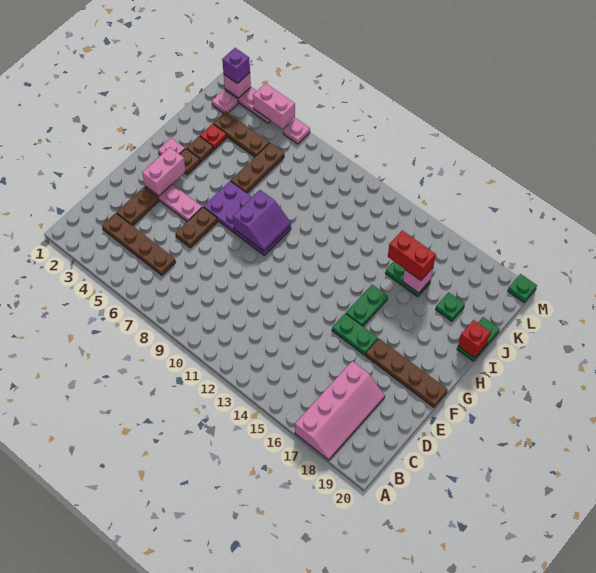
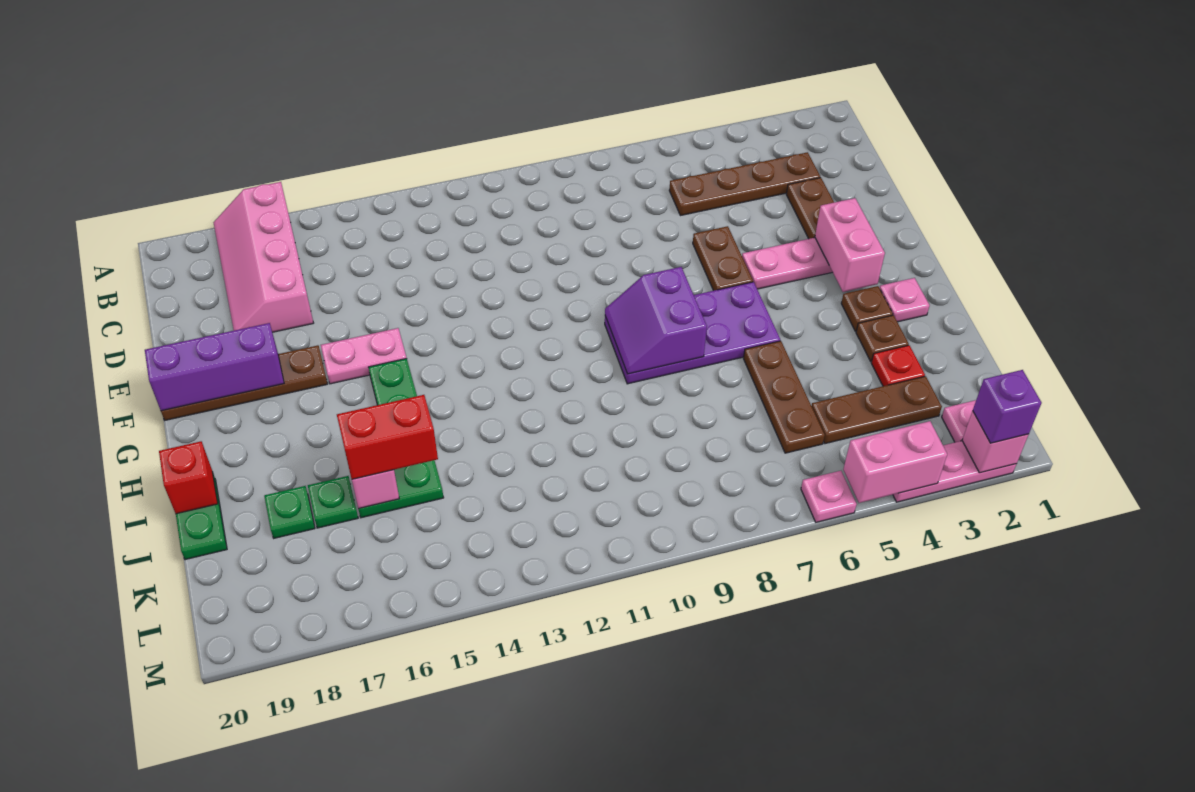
green 1x2 plate [332,313,378,355] -> pink 1x2 plate [321,328,407,384]
none -> purple 1x3 brick [145,323,284,411]
green 1x1 plate [508,274,537,302] -> green 1x1 plate moved to [308,476,358,528]

